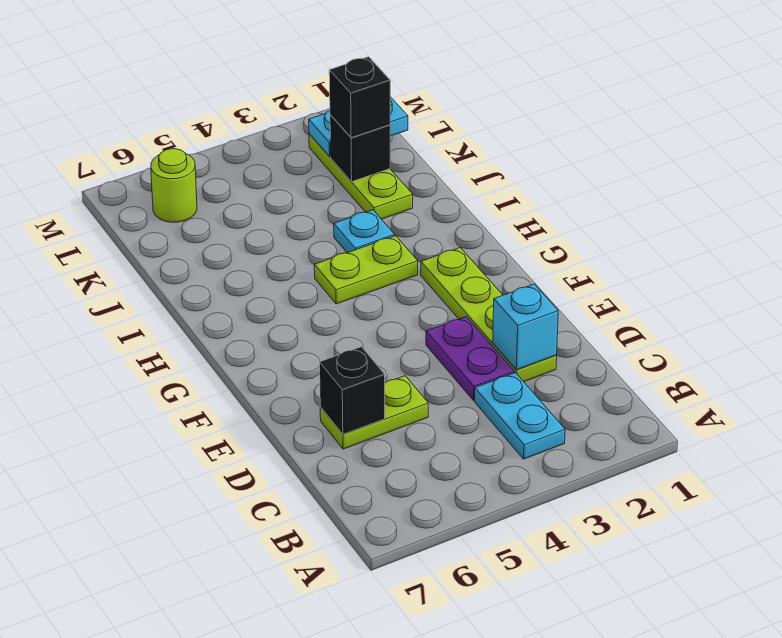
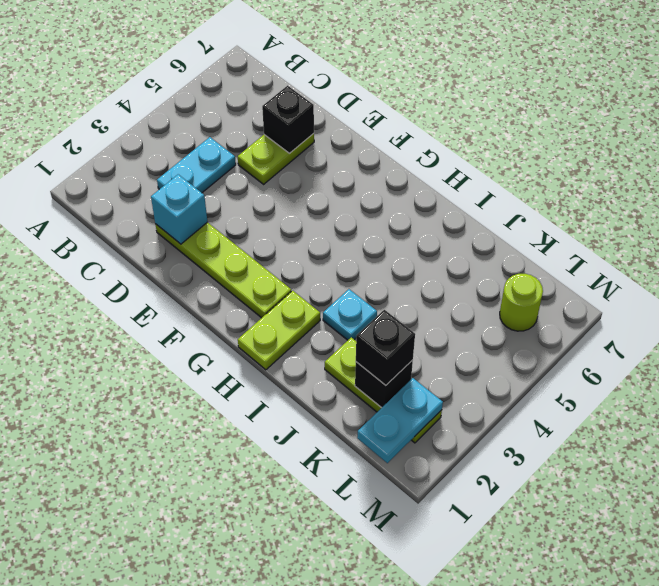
cyan 1x2 plate [475,373,565,459] -> cyan 1x2 plate turned to [157,137,236,193]
purple 1x2 plate [426,317,514,400] -> none
lime 1x2 plate [314,236,418,304] -> lime 1x2 plate moved to [238,291,320,370]

